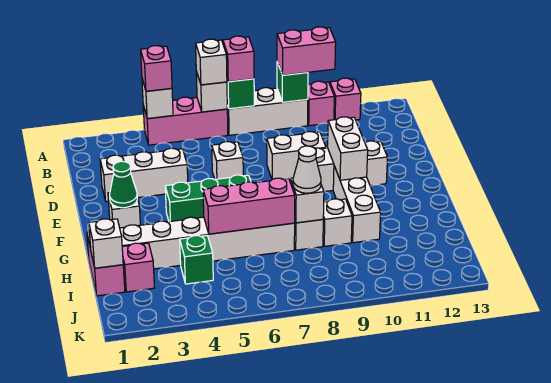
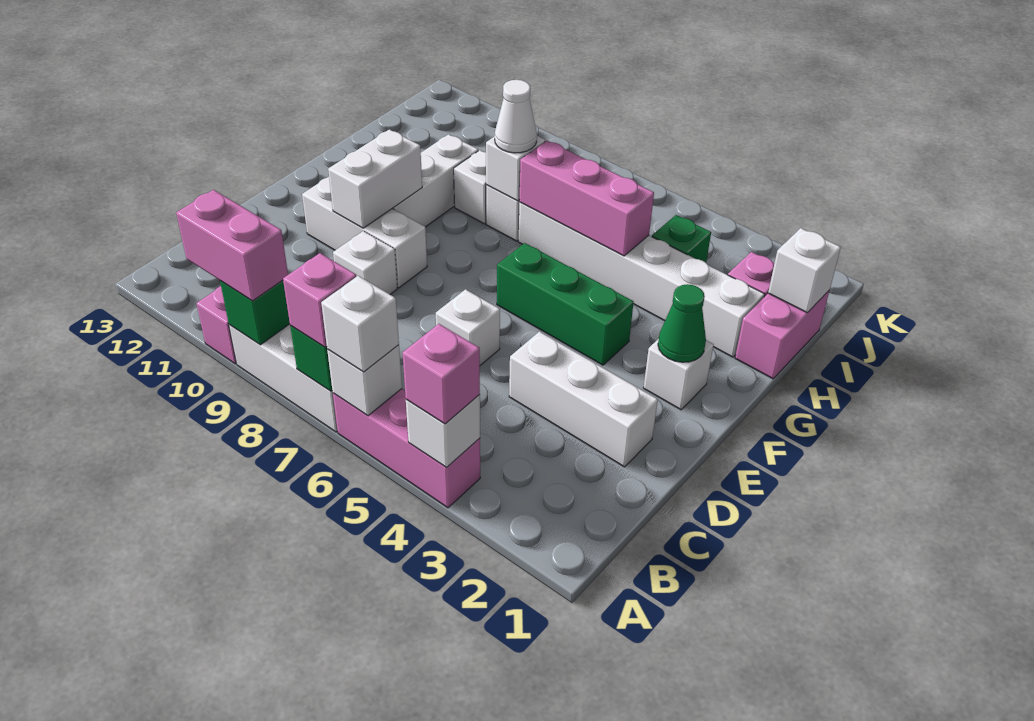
pink 1x1 brick [330,78,361,120] -> none
white 1x2 brick [267,132,326,179] -> white 1x1 brick [333,231,397,294]

